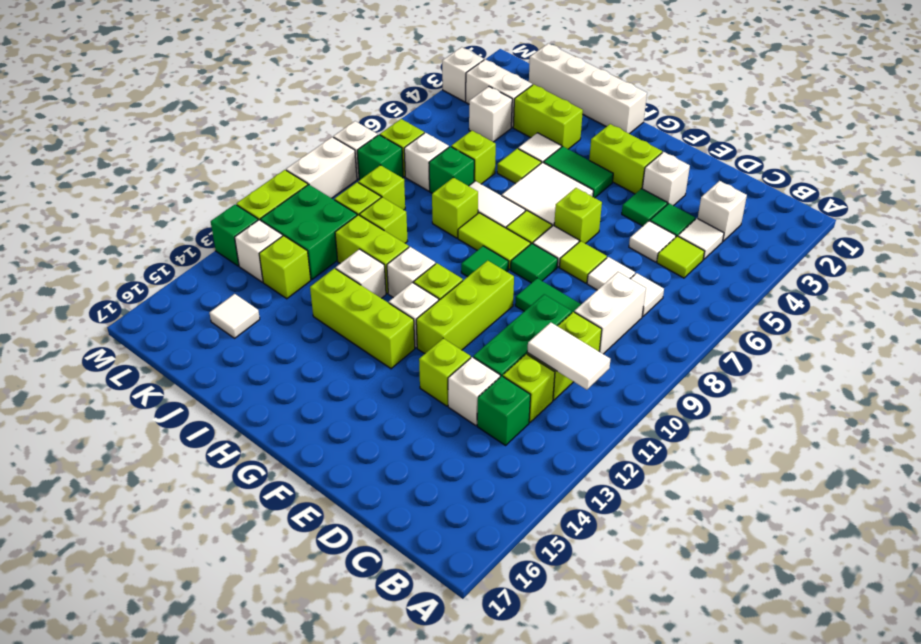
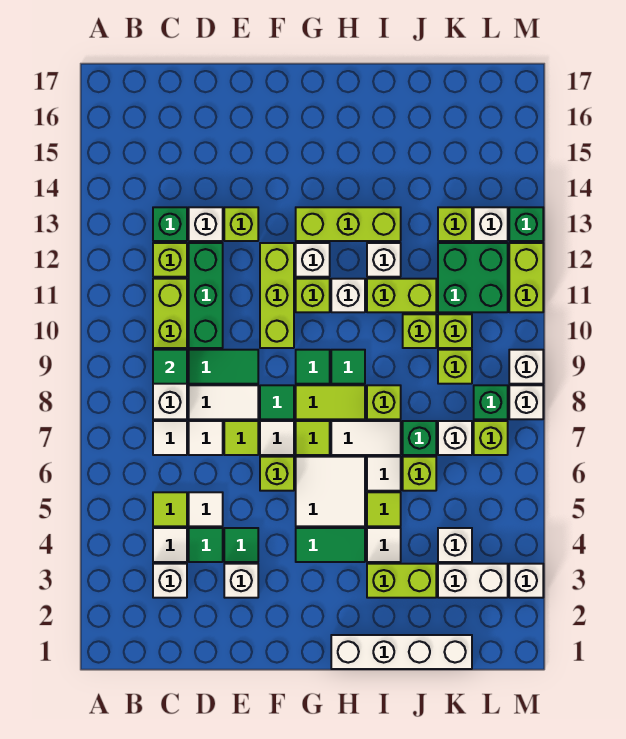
white 1x2 tile [527,322,610,390] -> white 1x2 tile moved to [189,385,258,419]
none -> green 1x1 tile [153,350,187,384]
lime 1x2 brick [589,124,662,194] -> none
none -> green 1x1 tile [331,350,365,384]
white 1x1 tile [210,294,260,338] -> white 1x1 tile moved to [367,457,401,491]
white 1x2 brick [286,137,357,198] -> white 1x1 brick [509,350,543,384]

